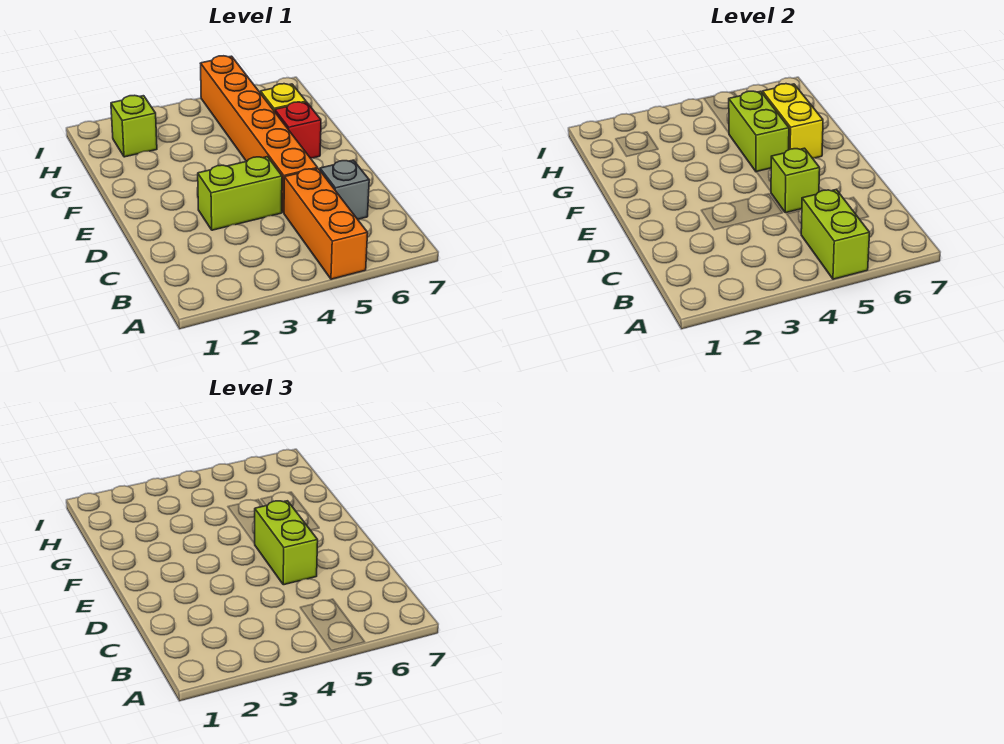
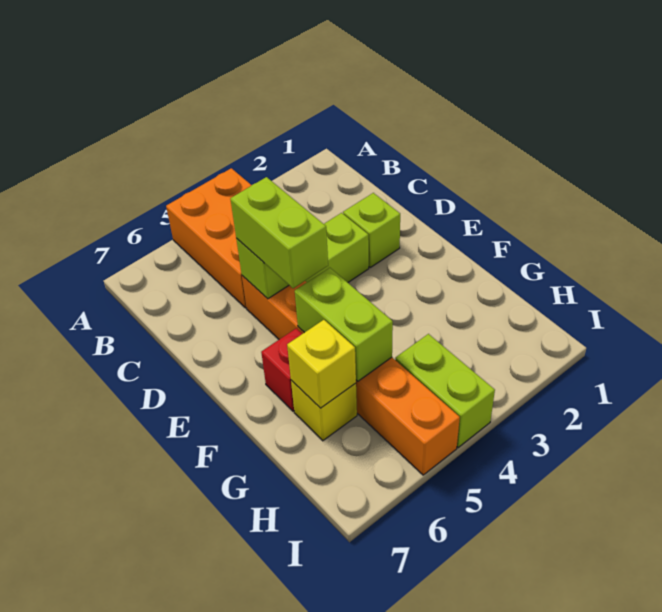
orange 1x3 brick [284,169,368,279] -> orange 2x3 brick [166,168,251,308]
lime 1x2 brick [801,189,870,279] -> lime 1x2 brick moved to [395,334,495,447]
grey 1x1 brick [320,160,369,219] -> none
yellow 1x2 brick [762,84,823,158] -> yellow 1x1 brick [287,320,356,408]
lime 1x1 brick [111,95,157,157] -> lime 1x1 brick moved to [343,193,400,267]

